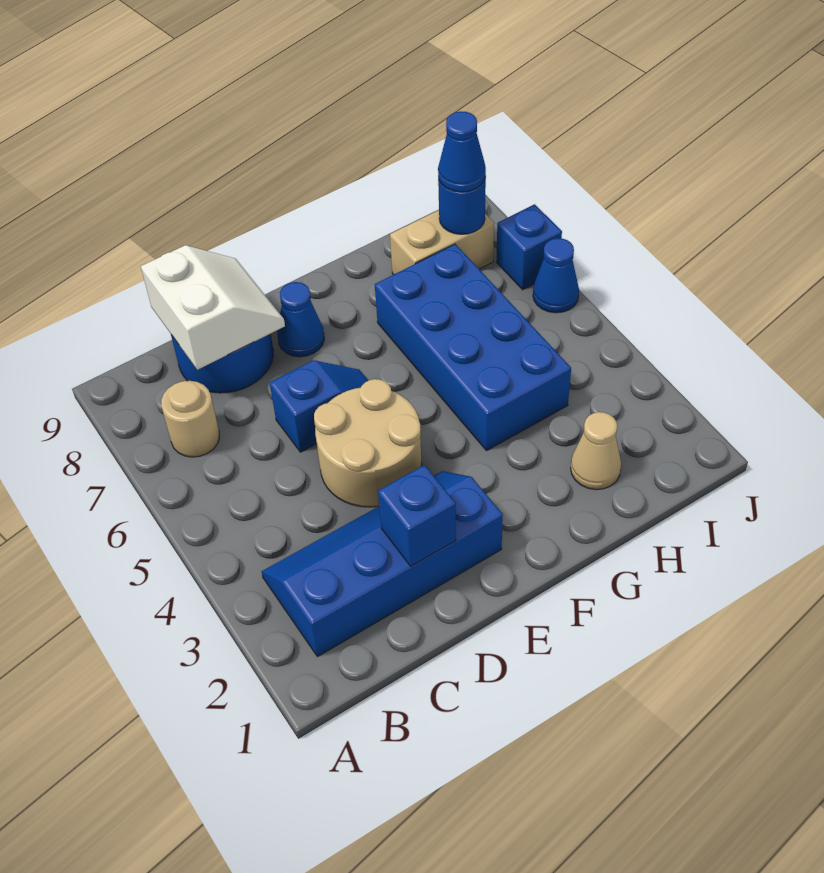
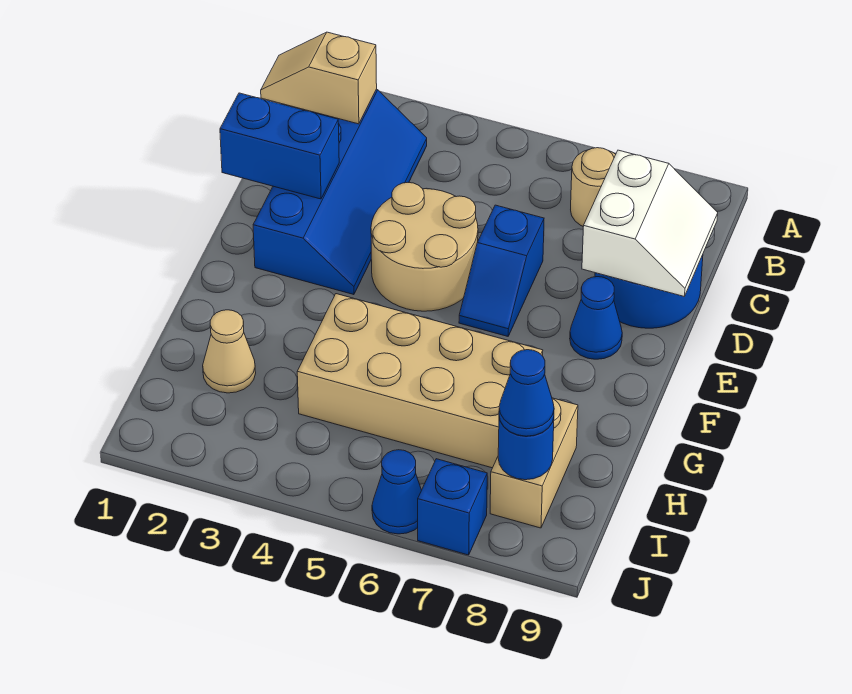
none -> tan 1x2 slope [261,32,377,124]
white 2x2 slope [141,245,285,370] -> white 2x2 slope turned to [582,150,718,296]
blue 1x1 brick [378,465,456,566] -> blue 1x2 brick [220,93,339,199]
blue 2x4 brick [375,244,571,451] -> tan 2x4 brick [297,294,543,468]

